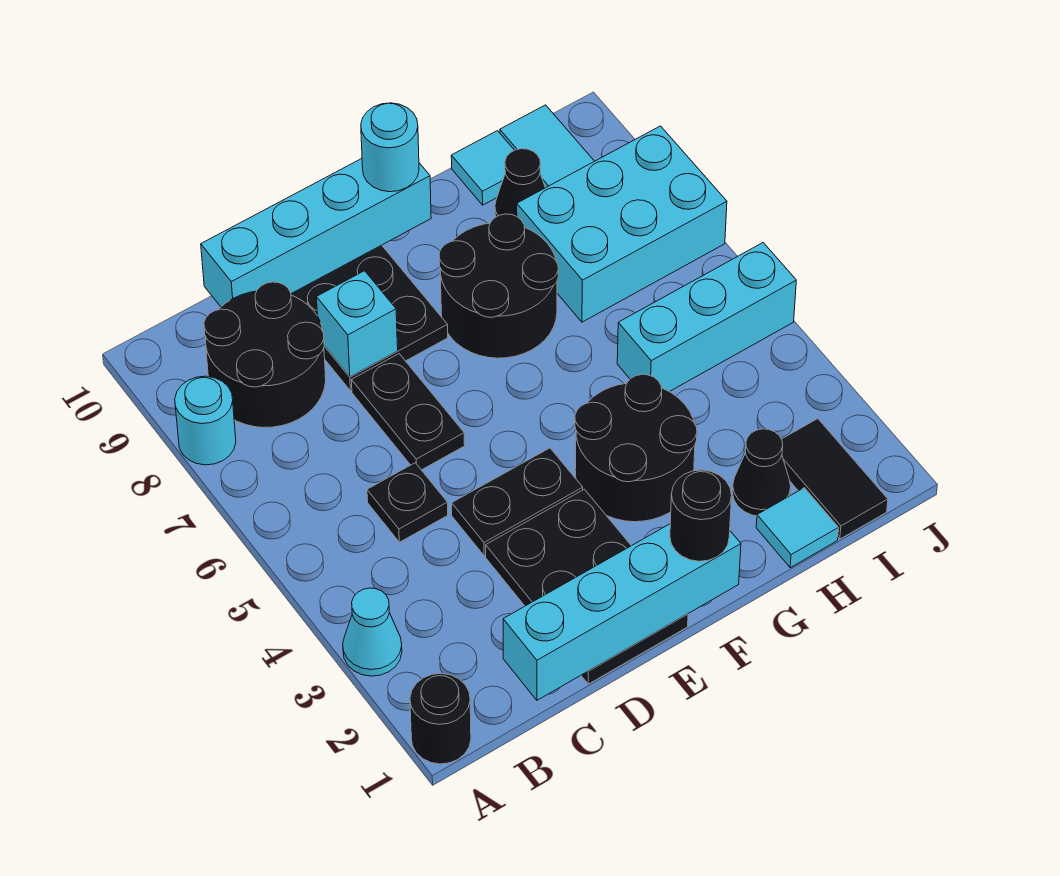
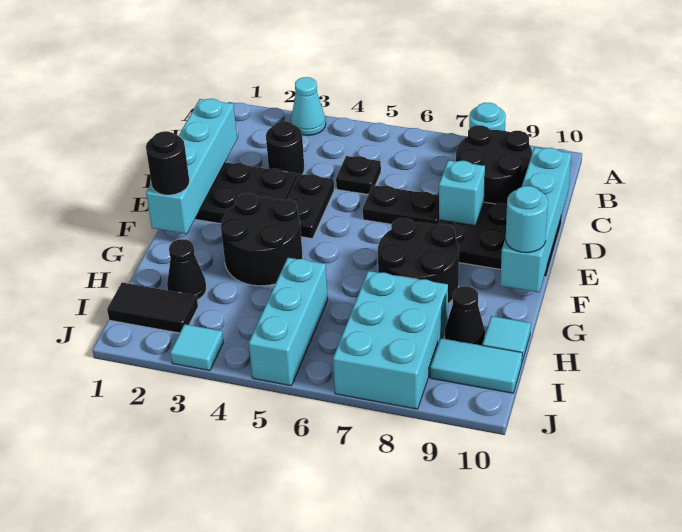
black 1x1 round brick [410,673,471,764] -> black 1x1 round brick moved to [266,121,305,176]
cyan 1x1 tile [756,488,838,568] -> cyan 1x1 tile moved to [170,324,223,371]

